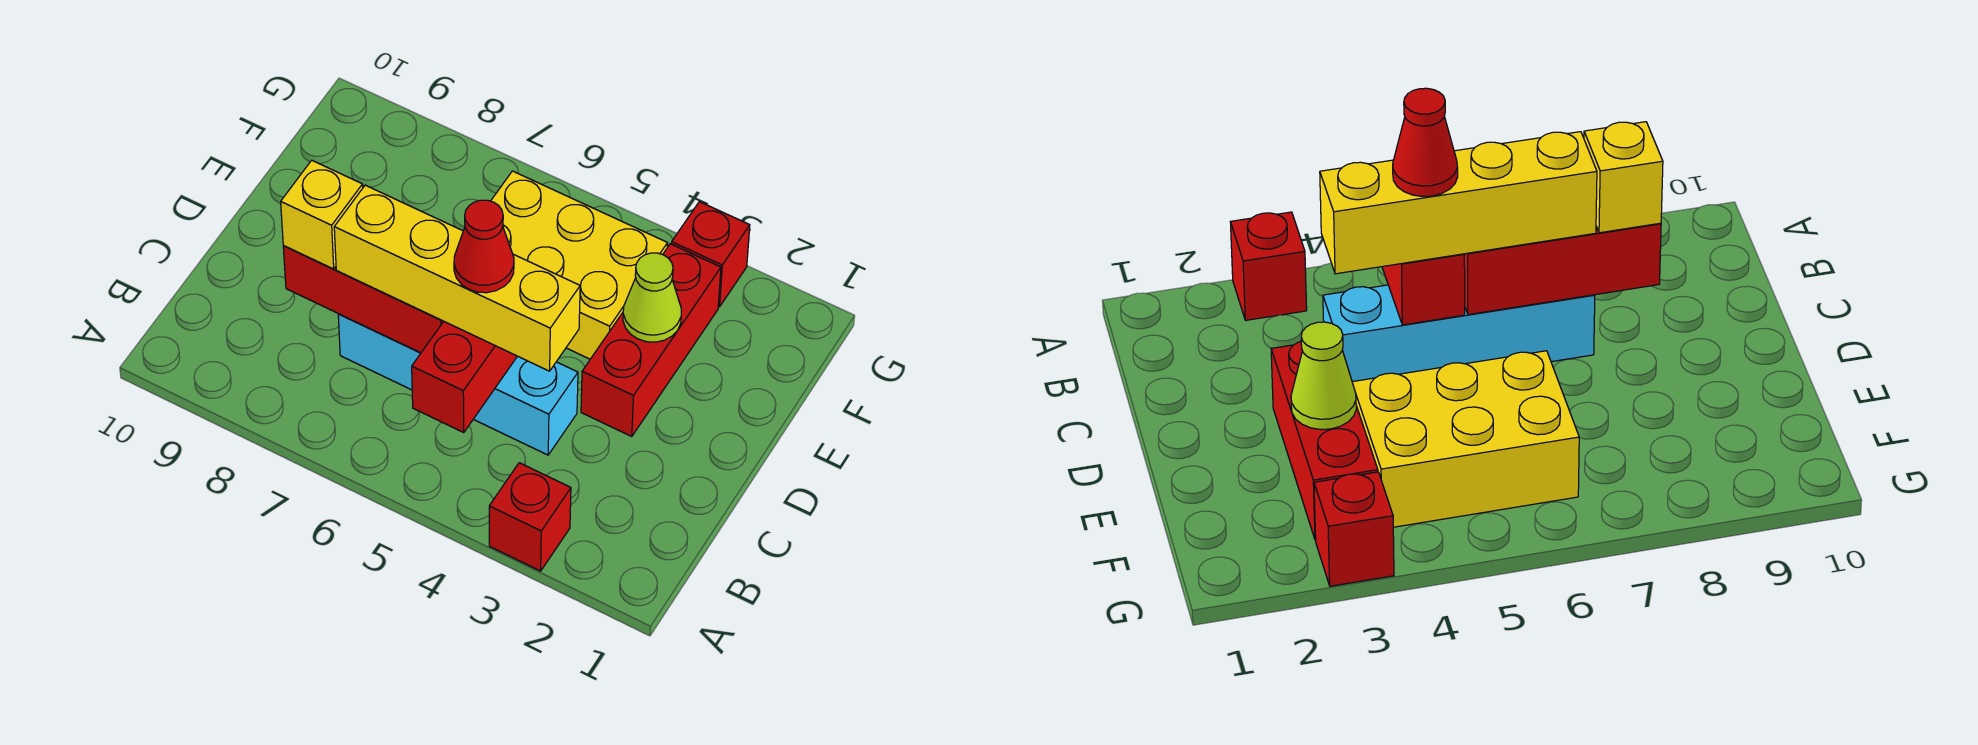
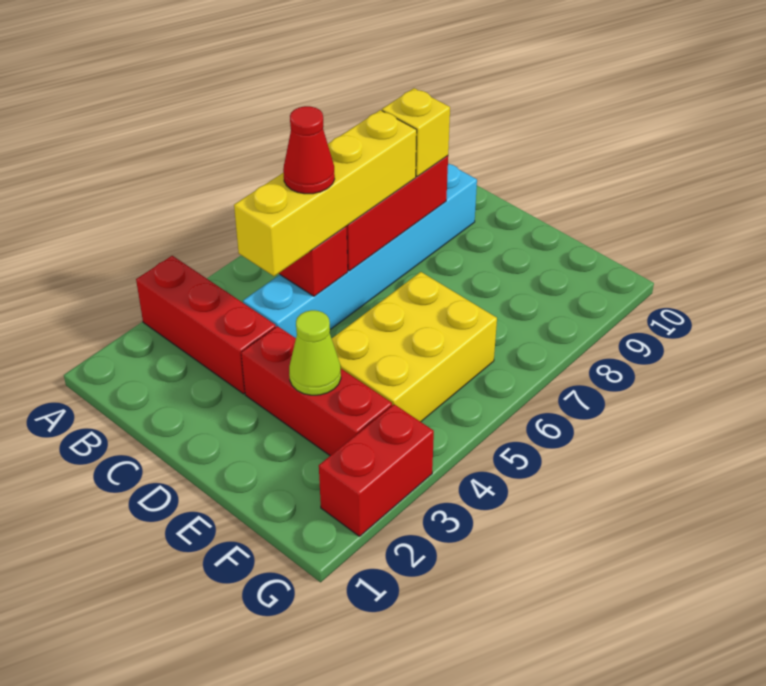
red 1x1 brick [489,463,571,571] -> red 1x3 brick [136,256,276,394]
cyan 1x4 brick [338,314,578,455] -> cyan 1x6 brick [243,164,477,338]
red 1x1 brick [671,202,750,307] -> red 1x2 brick [319,404,434,536]

